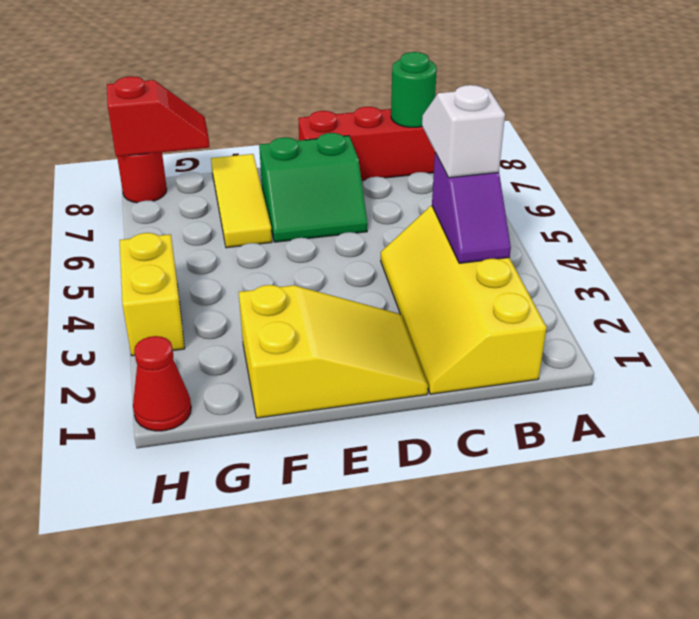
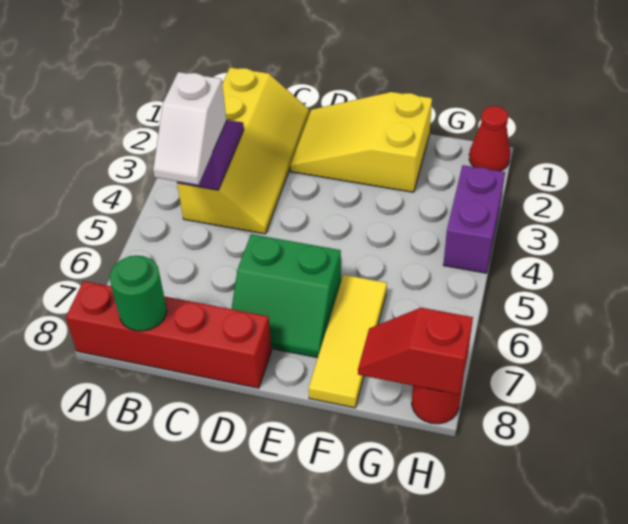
green 2x2 slope [259,133,368,242] -> green 2x2 slope turned to [232,234,341,358]
yellow 1x2 brick [120,233,185,356] -> purple 1x2 brick [443,165,505,273]

